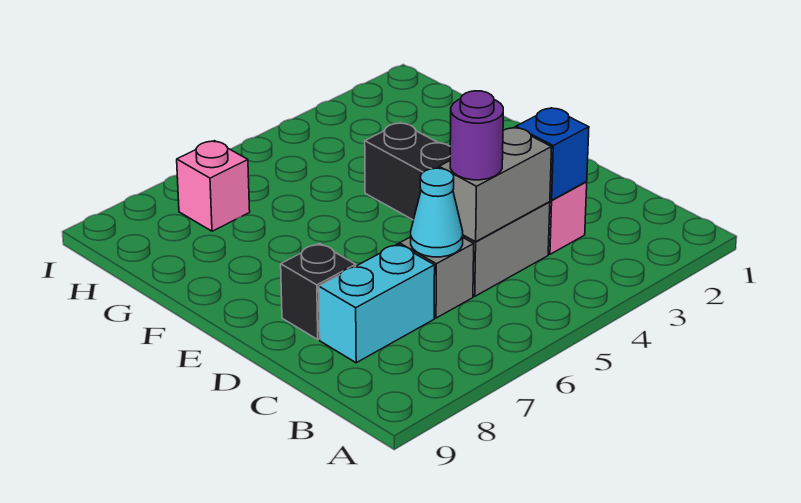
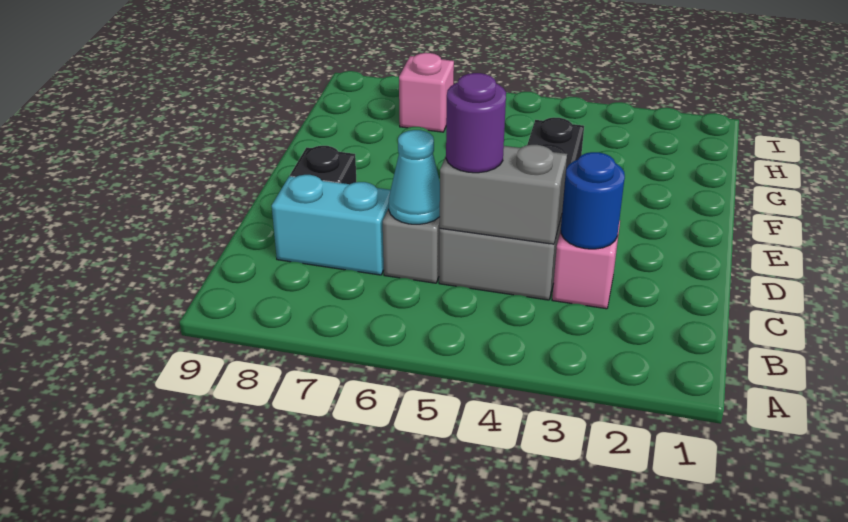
blue 1x1 brick [516,108,589,200] -> blue 1x1 round brick [561,152,625,249]

